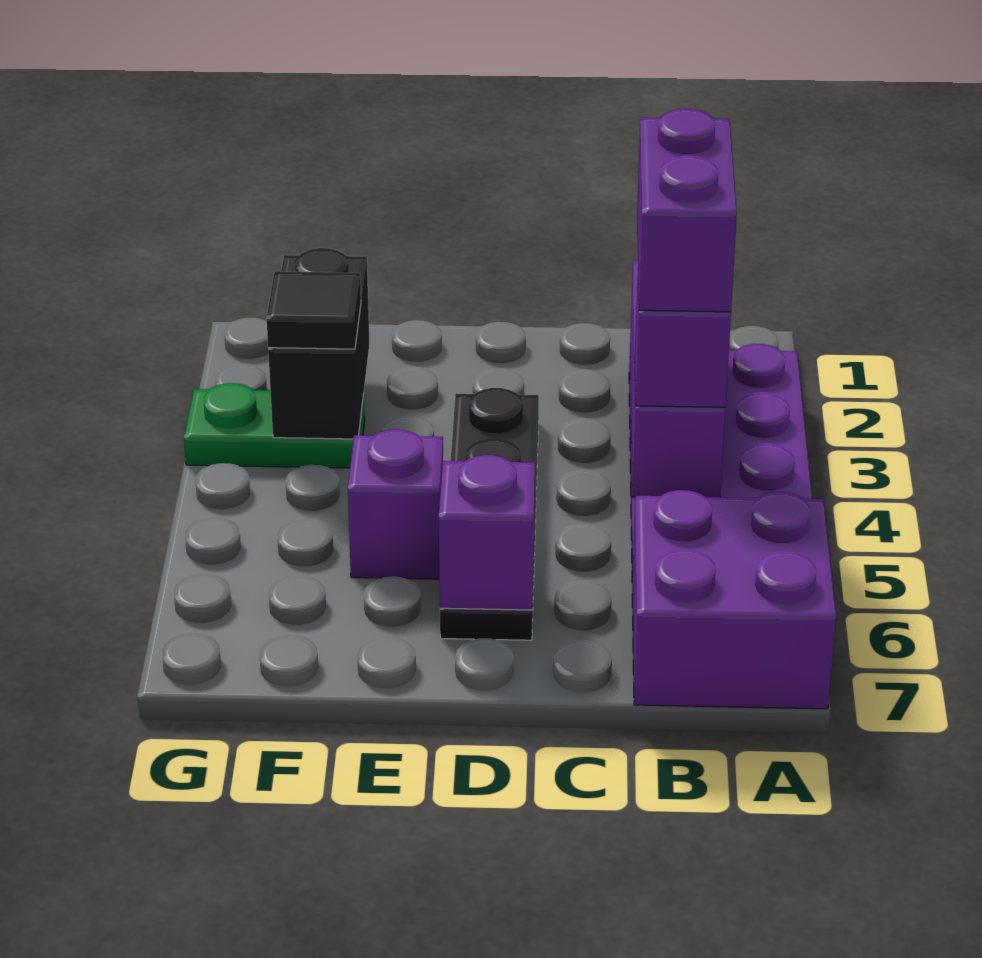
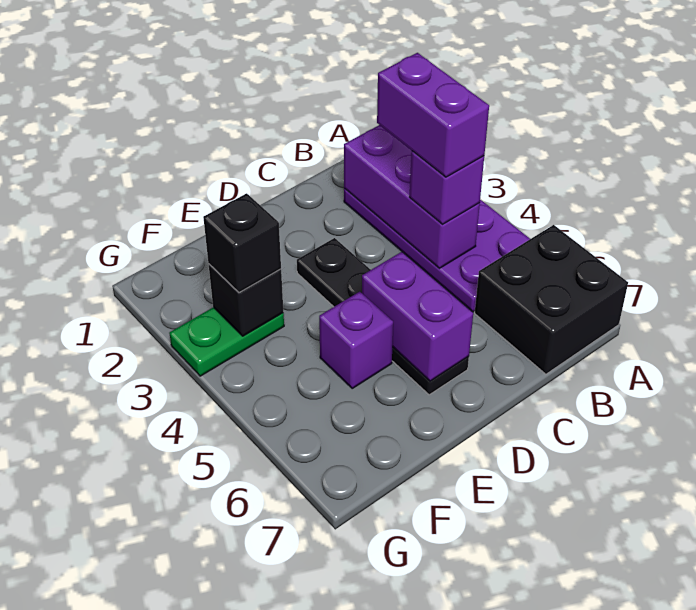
purple 2x2 brick [632,490,836,709] -> black 2x2 brick [475,225,628,374]
purple 1x1 brick [439,455,535,610] -> purple 1x2 brick [362,252,473,381]
black 1x2 brick [268,248,369,439] -> black 1x1 brick [209,264,283,336]
black 1x1 tile [267,271,361,349] -> black 1x1 brick [203,193,281,293]

